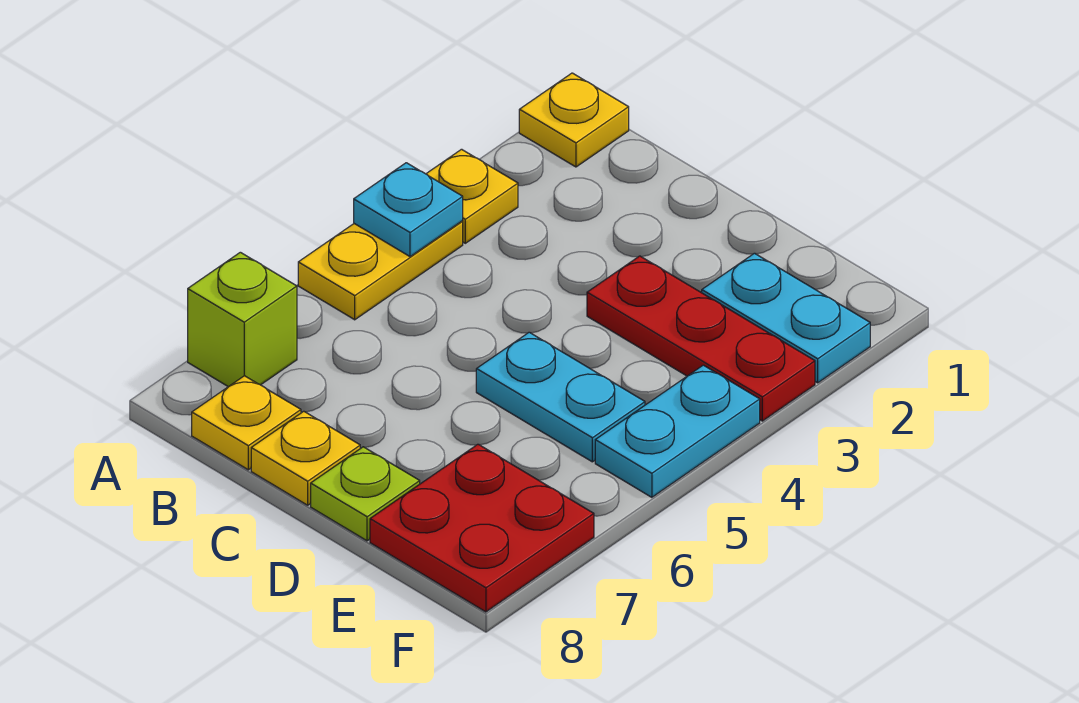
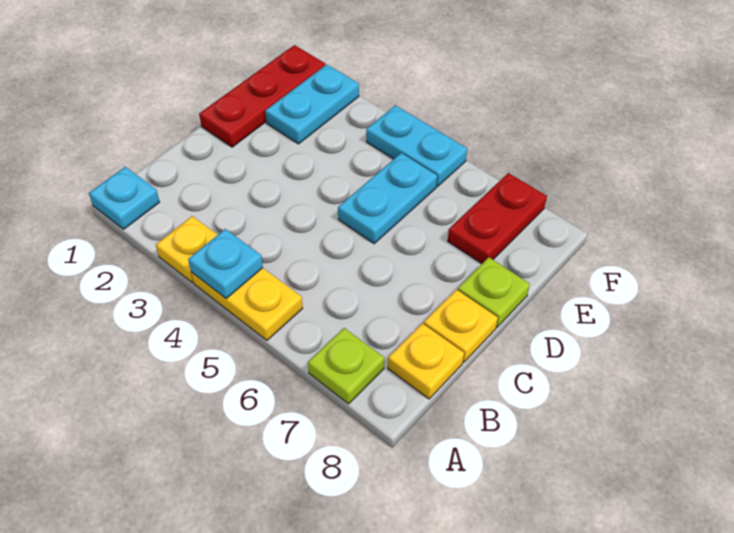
yellow 1x1 plate [519,73,629,167] -> cyan 1x1 plate [89,167,160,229]
lime 1x1 brick [188,252,297,387] -> lime 1x1 plate [308,328,384,404]
red 1x3 plate [587,256,815,421] -> red 1x3 plate moved to [199,45,325,147]
red 2x2 plate [370,444,594,612] -> red 1x2 plate [448,173,547,264]

